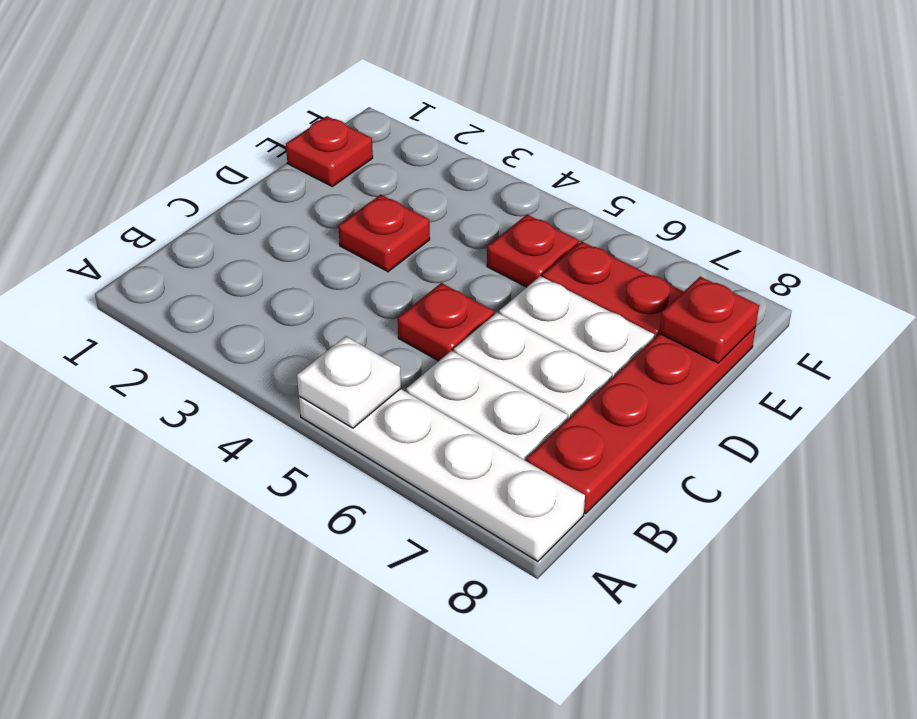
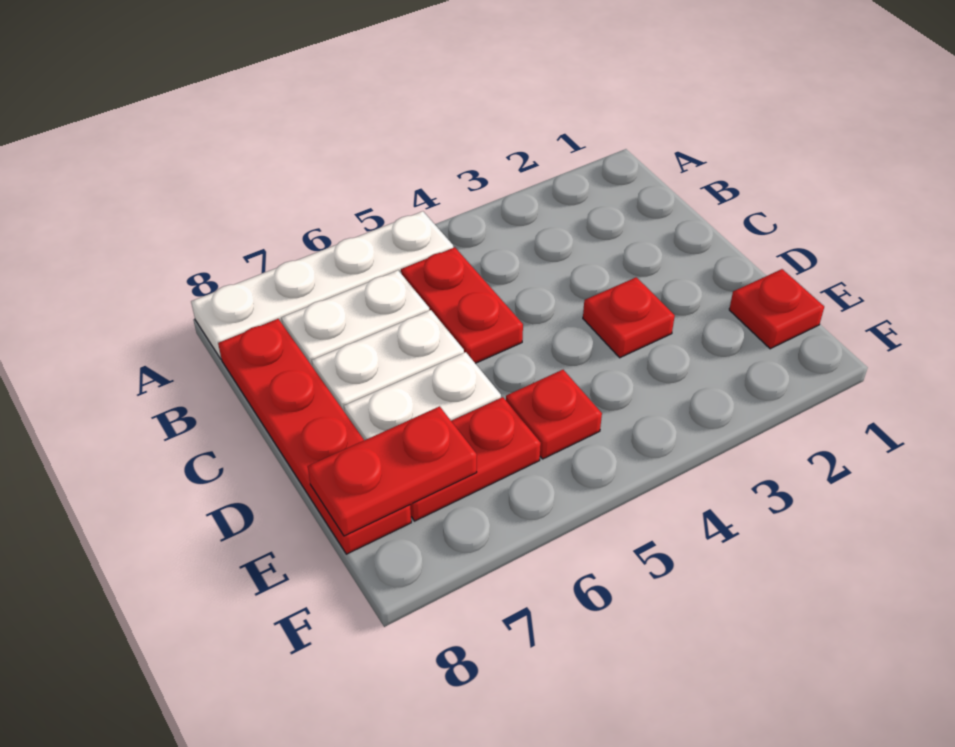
white 1x1 plate [297,336,401,428] -> none
red 1x1 plate [398,283,494,361] -> red 1x2 plate [401,247,523,363]
red 1x1 plate [659,277,759,363] -> red 1x2 plate [308,406,477,536]

